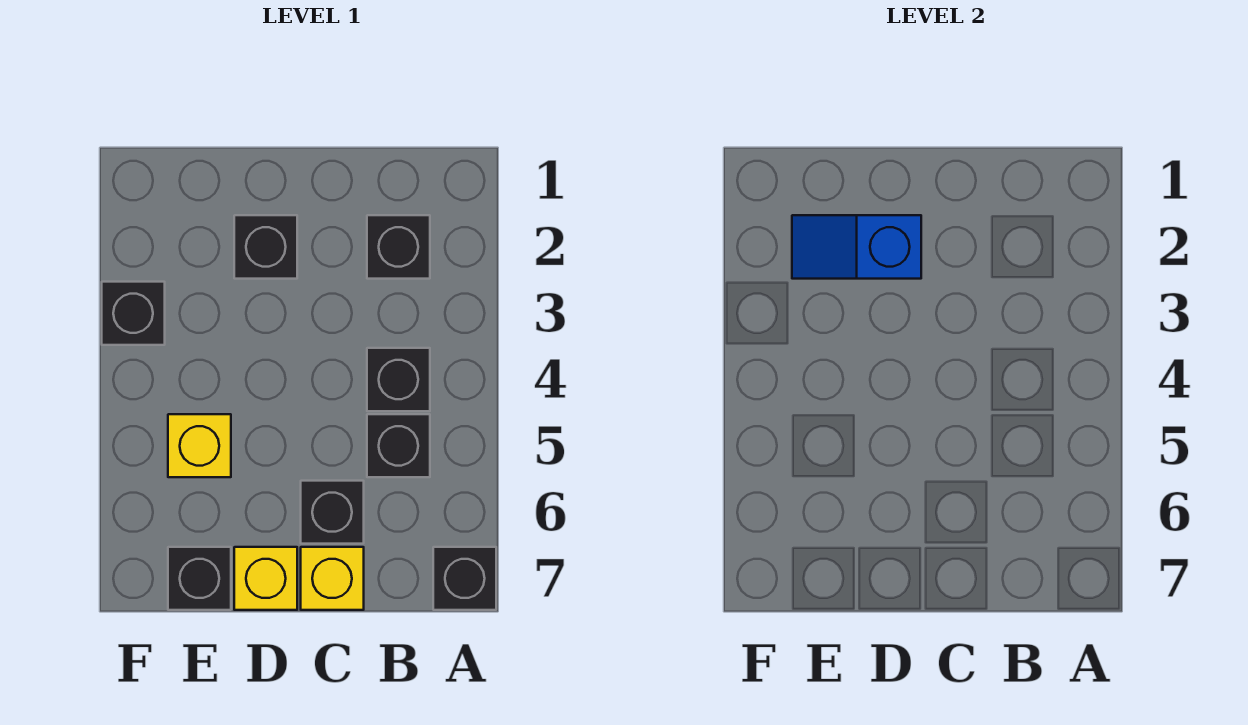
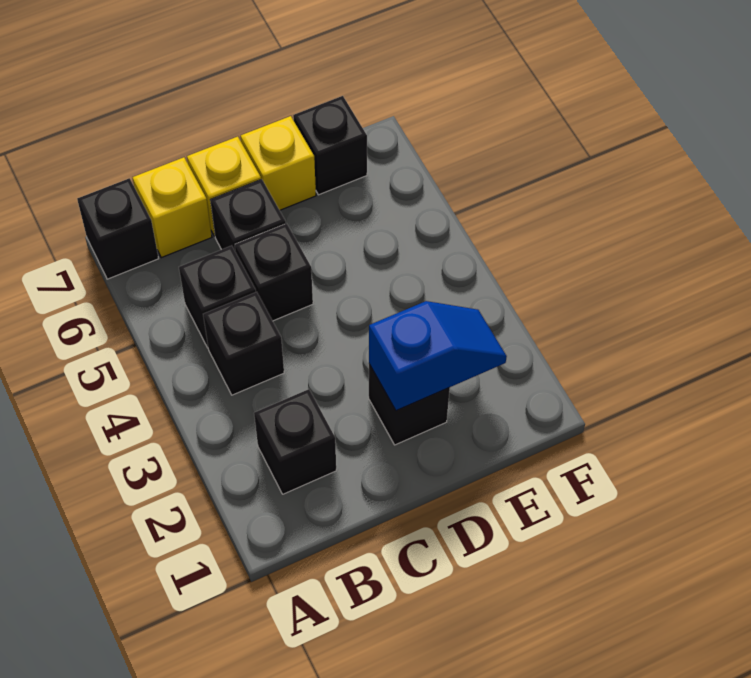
yellow 1x1 brick [168,414,231,477] -> yellow 1x1 brick moved to [132,157,212,258]
black 1x1 brick [102,282,165,345] -> black 1x1 brick moved to [235,224,313,321]

